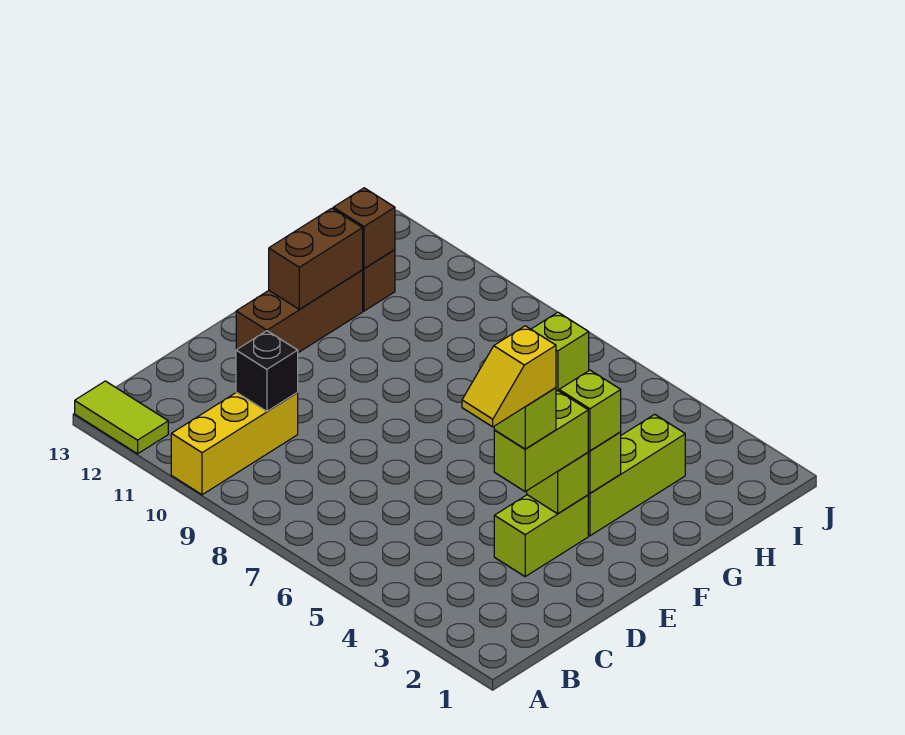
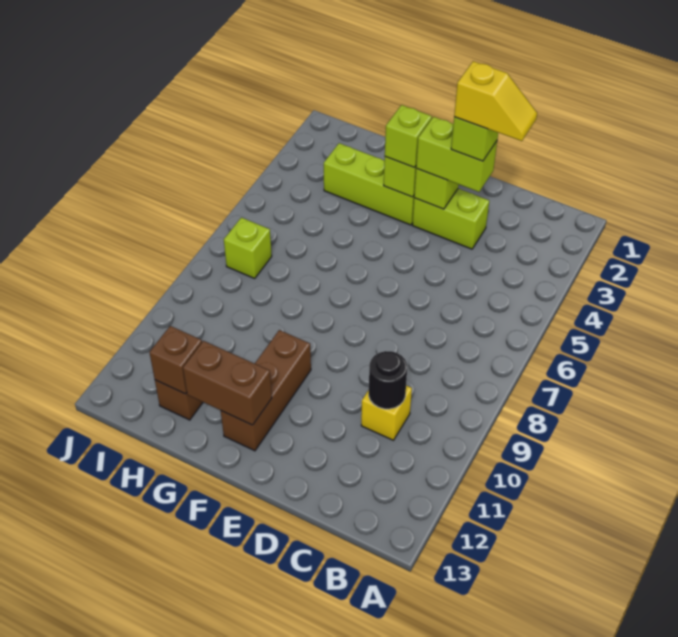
yellow 1x3 brick [171,392,298,495] -> yellow 1x1 brick [361,386,412,440]
lime 1x2 tile [75,381,168,454] -> none
black 1x1 brick [236,331,298,411] -> black 1x1 round brick [369,351,407,409]
brown 1x3 brick [236,270,363,353] -> brown 1x3 brick turned to [221,330,311,451]

